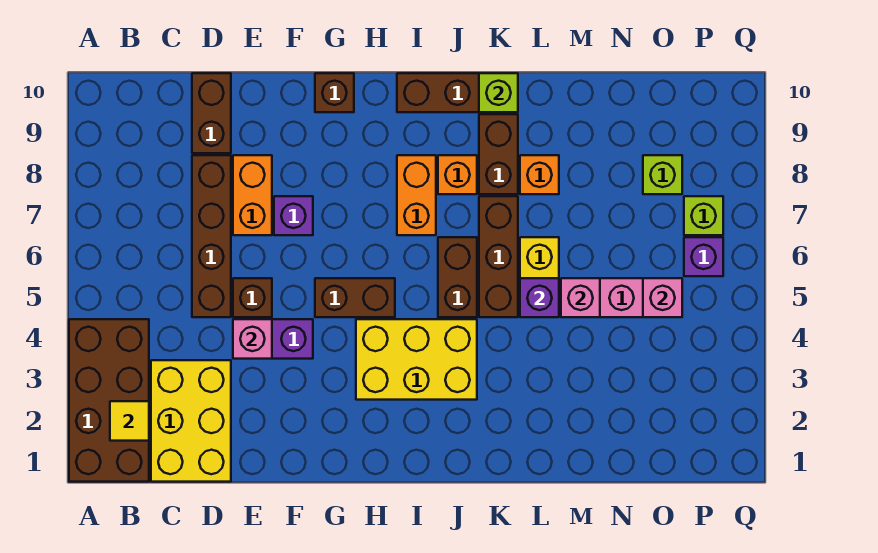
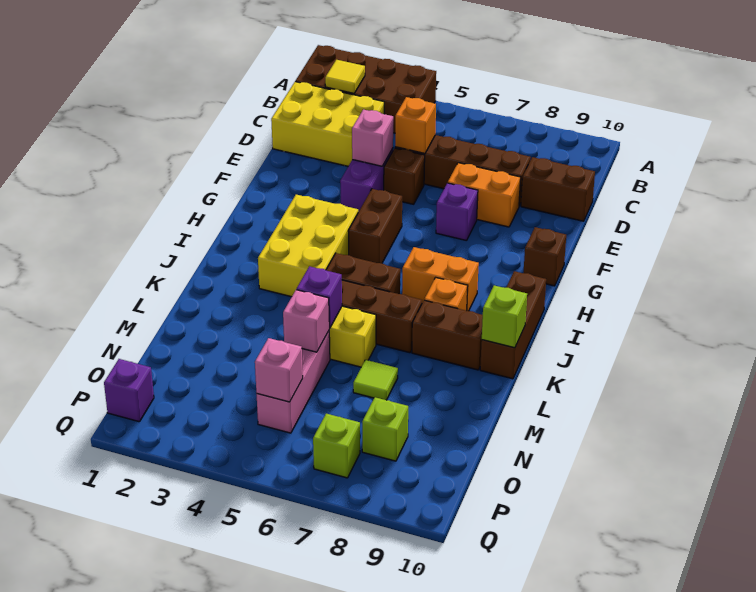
orange 1x1 brick [520,155,559,194] -> orange 1x1 brick moved to [395,97,436,154]
none -> lime 1x1 tile [353,360,398,400]
purple 1x1 brick [684,237,723,276] -> purple 1x1 brick moved to [104,359,154,422]

